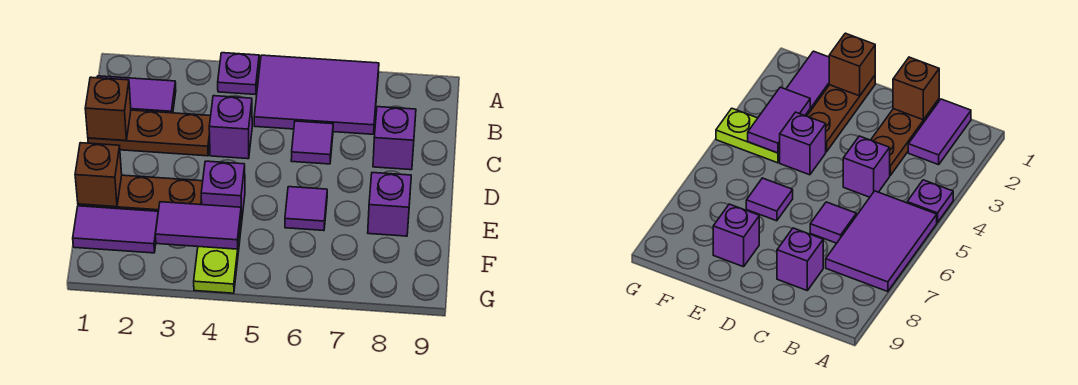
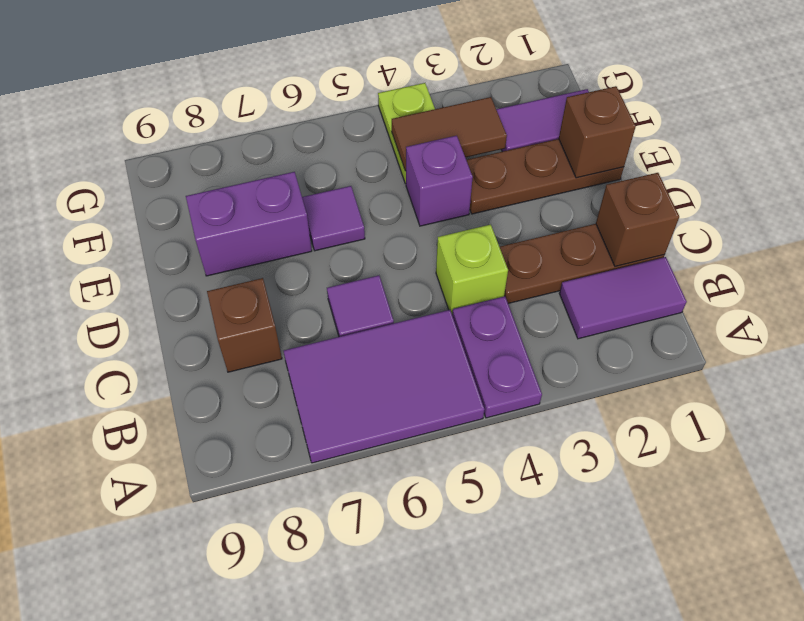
purple 1x1 plate [218,53,259,95] -> purple 1x2 plate [452,296,542,418]
purple 1x1 brick [209,96,252,159] -> lime 1x1 brick [436,225,508,314]
purple 1x1 brick [373,107,416,170] -> brown 1x1 brick [207,278,282,372]
purple 1x1 brick [368,173,411,236] -> purple 1x2 brick [186,172,312,276]
purple 1x2 tile [156,202,241,249] -> brown 1x2 tile [392,97,507,171]

